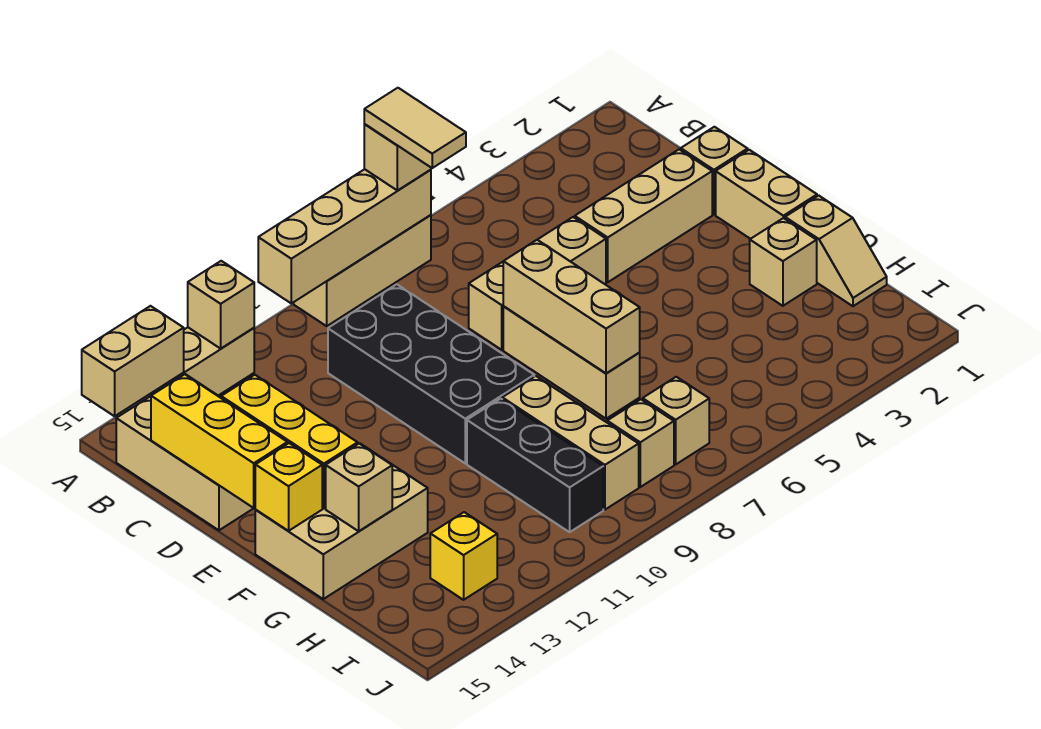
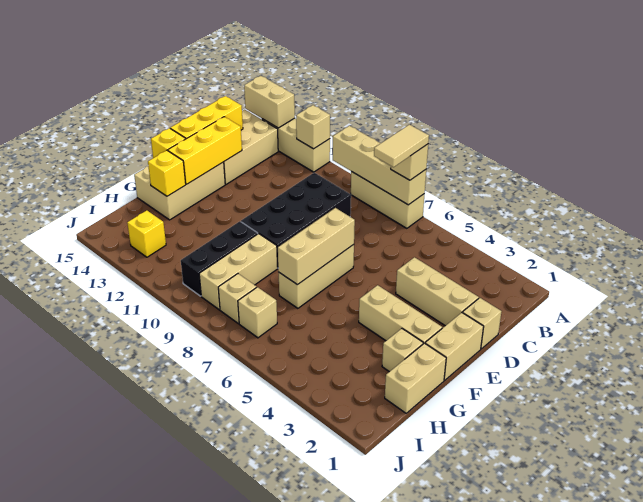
tan 1x3 brick [469,217,606,350] -> tan 1x3 brick moved to [359,285,442,344]
tan 2x3 brick [255,444,428,599] -> tan 2x3 brick turned to [134,162,225,220]
tan 1x2 slope [785,196,887,306] -> tan 1x2 brick [385,343,446,413]
tan 1x1 brick [326,443,392,531] -> yellow 1x1 brick [148,150,186,196]

